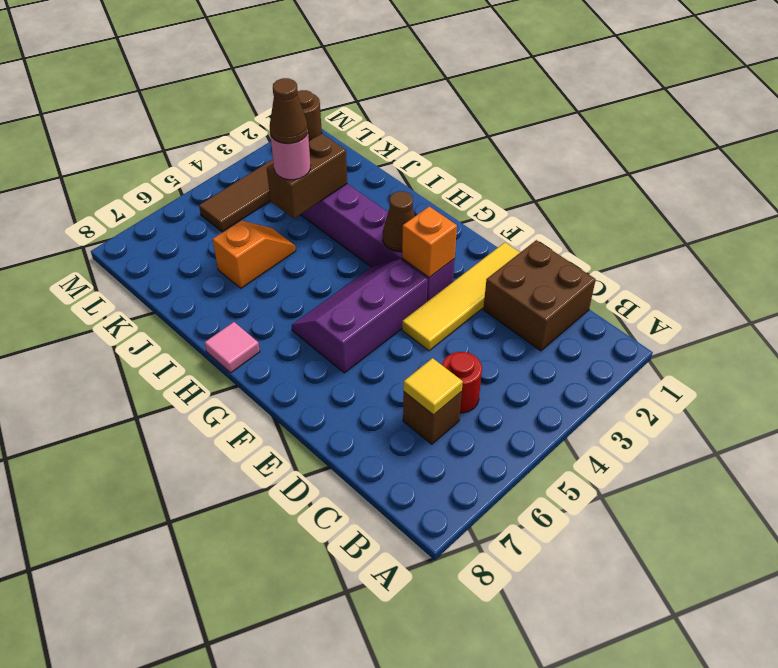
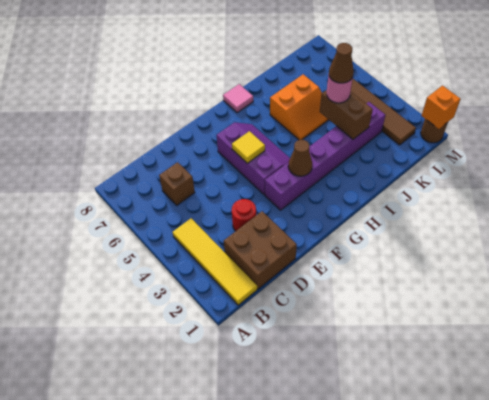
red 1x1 round brick [442,352,482,413] -> red 1x1 round brick moved to [232,199,256,231]
yellow 1x1 tile [404,358,463,415] -> yellow 1x1 tile moved to [232,131,265,163]
yellow 1x4 tile [402,242,520,351] -> yellow 1x4 tile moved to [172,218,257,305]
orange 1x1 brick [402,207,457,277] -> orange 1x1 brick moved to [421,86,460,129]
orange 1x2 slope [213,221,296,288] -> orange 2x2 slope [270,74,329,140]

